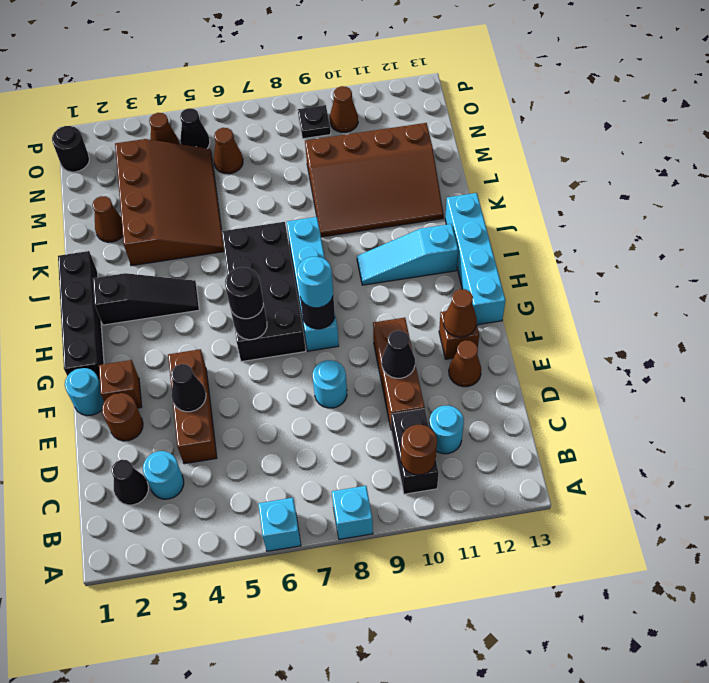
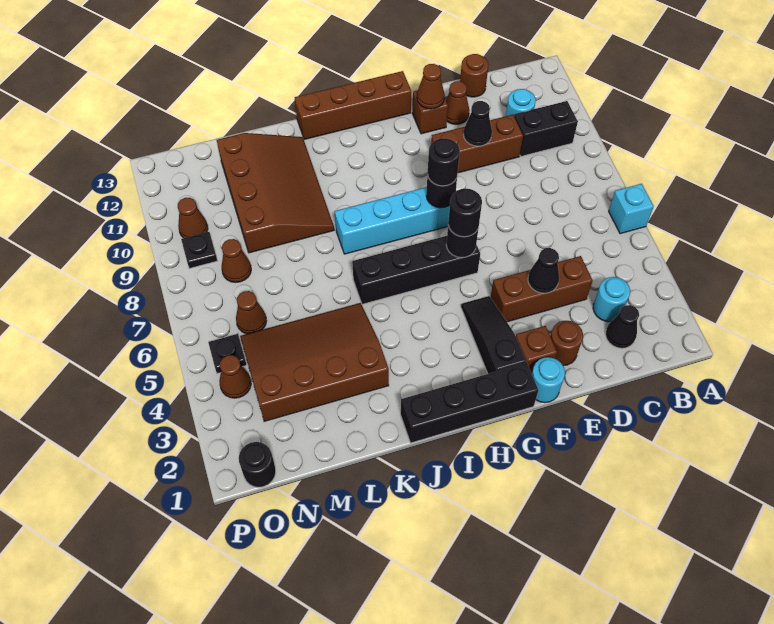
cyan 1x1 brick [332,486,373,539] -> none
brown 1x1 round brick [401,425,437,475] -> brown 1x1 round brick moved to [460,54,489,97]
cyan 1x1 round brick [313,360,347,408] -> none
black 2x4 brick [222,222,306,362] -> black 1x4 brick [352,236,480,304]
cyan 1x1 round brick [297,257,333,308] -> black 1x1 round brick [428,138,460,186]
cyan 1x4 brick [445,193,506,325] -> brown 1x4 brick [295,71,411,140]
black 1x3 slope [93,273,199,325] -> black 1x3 slope moved to [461,296,526,374]
cyan 1x3 slope [357,224,458,285] -> none
brown 1x1 cone [92,196,123,242] -> brown 1x1 cone moved to [222,239,251,283]
black 1x1 cone [180,108,210,148] -> black 1x1 plate [208,334,247,374]

